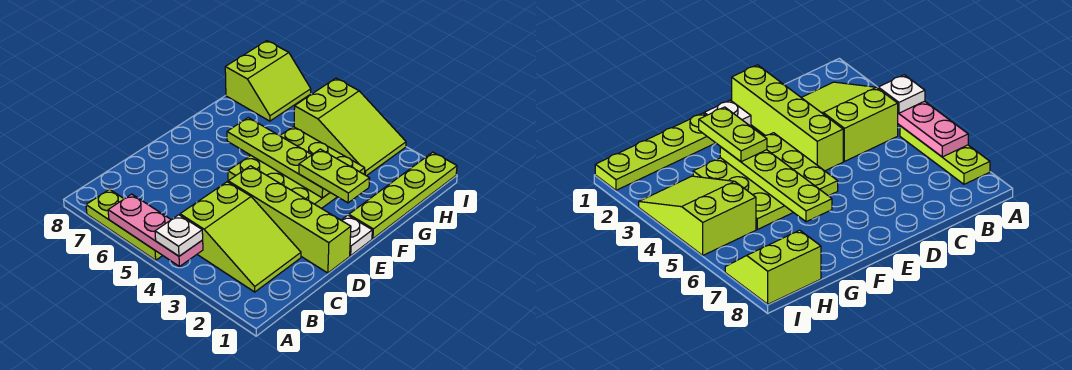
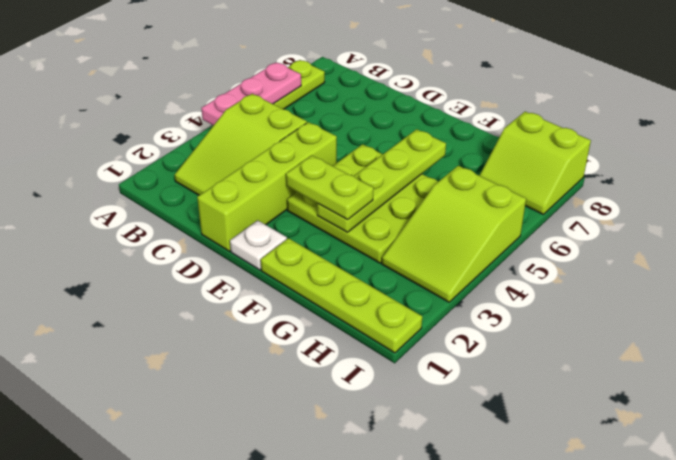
white 1x1 plate [155,215,203,256] -> none
lime 1x2 plate [299,149,370,203] -> lime 1x2 plate turned to [286,156,373,219]

